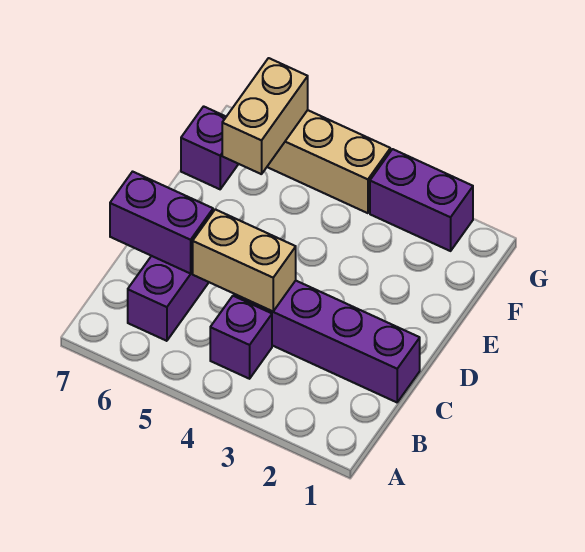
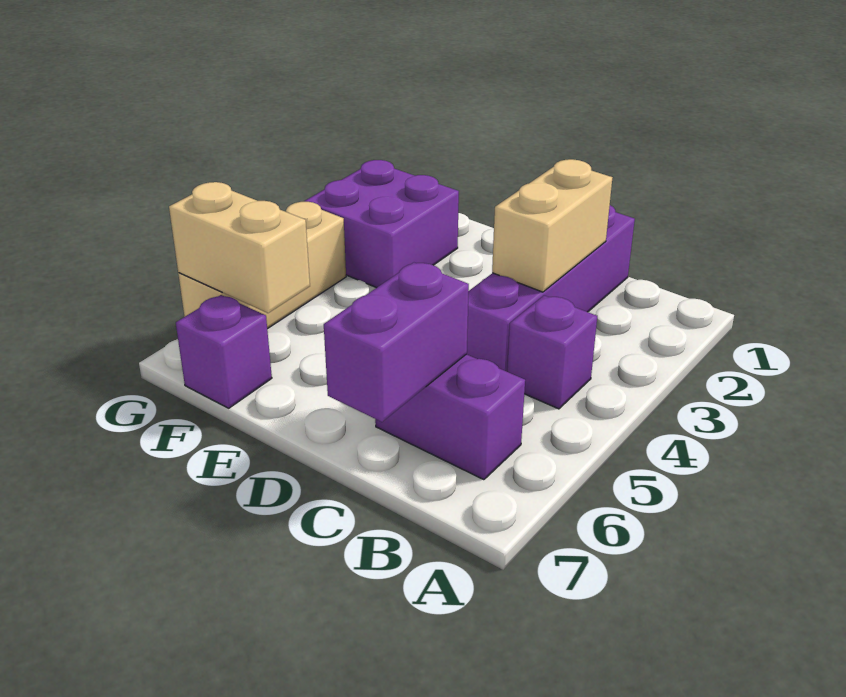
tan 1x2 brick [192,209,296,311] -> tan 1x2 brick moved to [492,159,612,292]
purple 1x2 brick [370,149,473,251] -> purple 2x2 brick [304,160,459,288]

